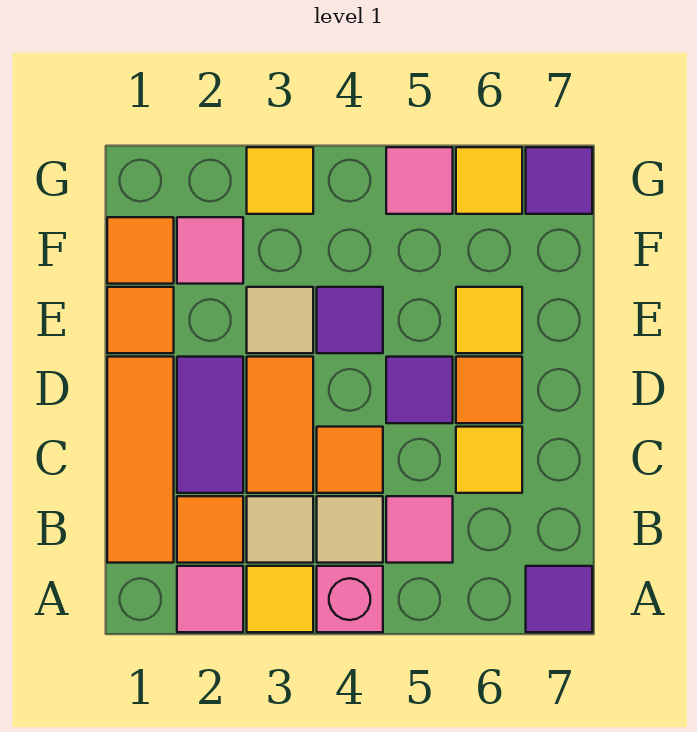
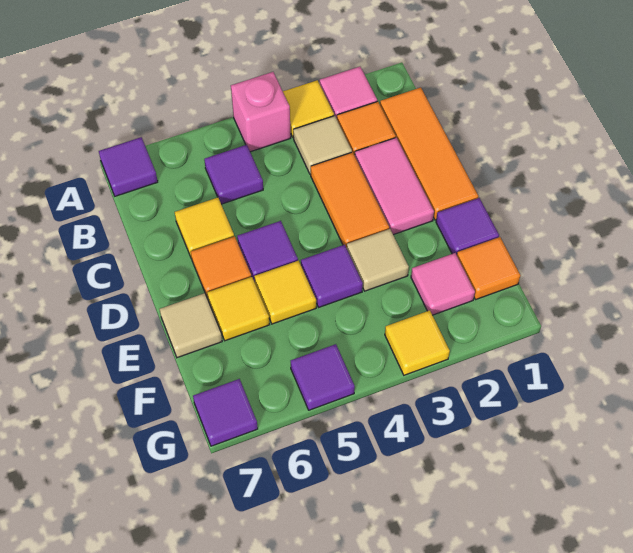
tan 1x1 tile [317,496,383,563] -> tan 1x1 tile moved to [160,293,222,358]
pink 1x1 tile [386,496,453,563] -> purple 1x1 tile [204,145,263,204]
purple 1x2 tile [177,357,243,493] -> pink 1x2 tile [355,138,434,235]
orange 1x1 tile [317,427,383,493] -> none
orange 1x1 tile [107,287,174,353] -> purple 1x1 tile [436,198,499,255]
pink 1x1 tile [386,147,453,214] -> purple 1x1 tile [291,344,355,410]
yellow 1x1 tile [456,147,522,214] -> yellow 1x1 tile moved to [254,261,316,324]

